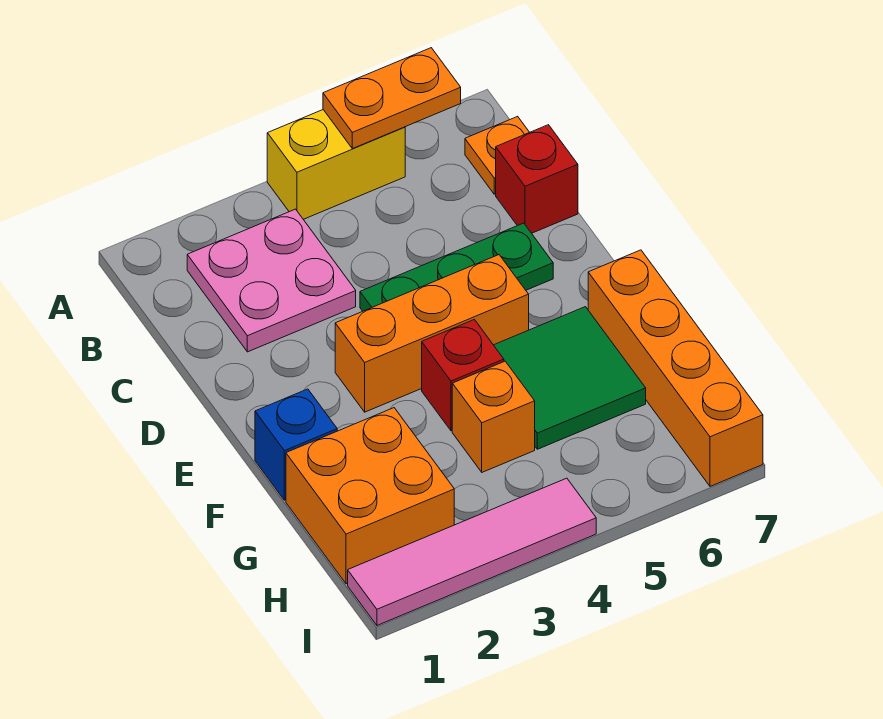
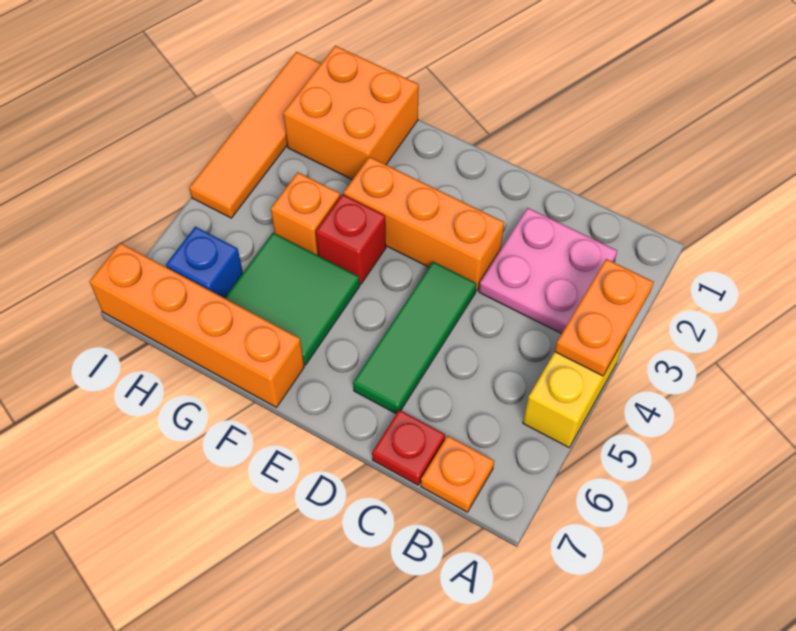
orange 1x2 plate [323,48,461,149] -> orange 1x2 plate moved to [555,259,654,376]
red 1x1 brick [496,125,578,233] -> red 1x1 plate [372,410,445,485]
green 1x3 plate [360,223,553,311] -> green 1x3 tile [353,262,476,414]
orange 1x3 brick [335,255,529,412] -> orange 1x3 brick turned to [344,157,504,291]
blue 1x1 brick [255,389,337,500] -> blue 1x1 brick moved to [166,227,243,298]
pink 1x4 tile [348,478,596,625] -> orange 1x4 tile [189,52,321,218]

